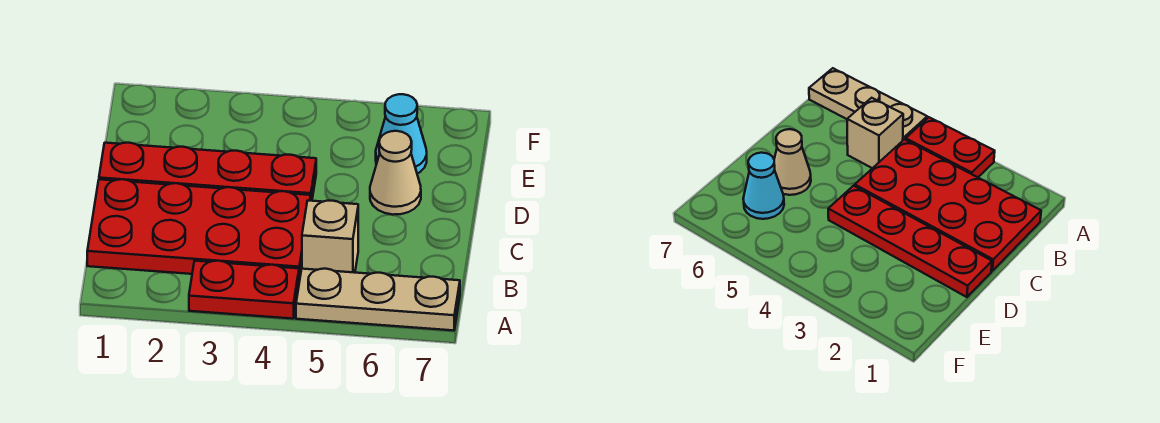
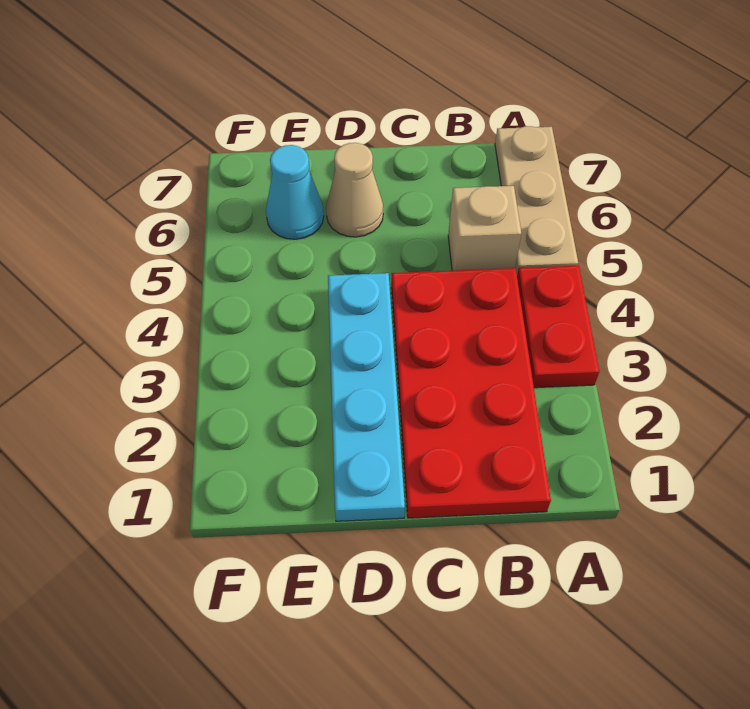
red 1x4 plate [99,143,316,201] -> cyan 1x4 plate [328,273,405,521]

